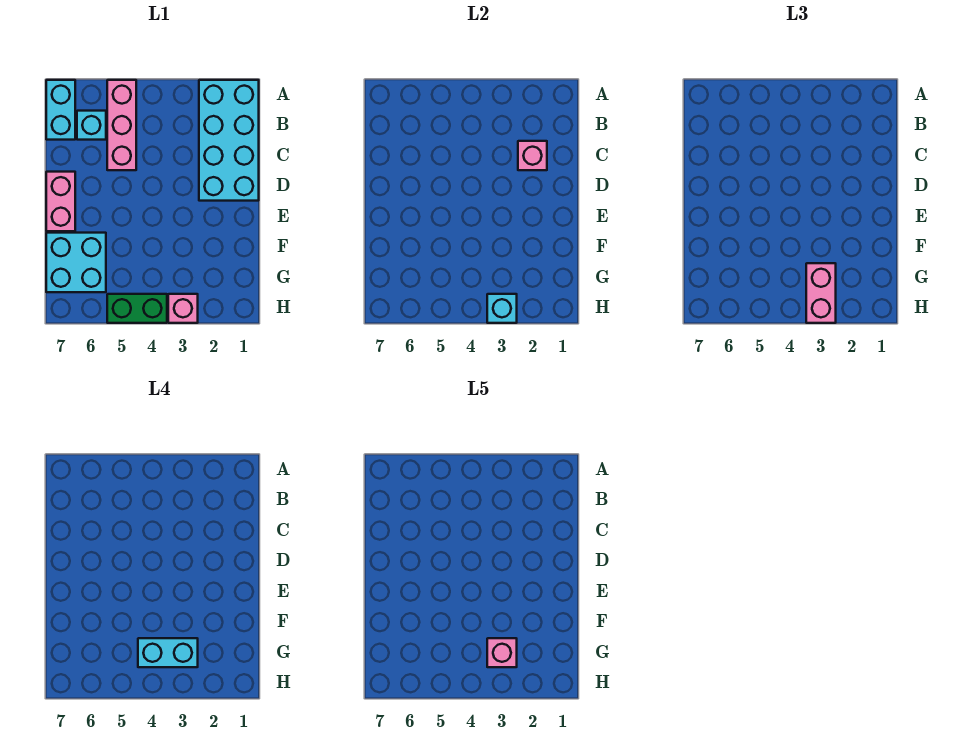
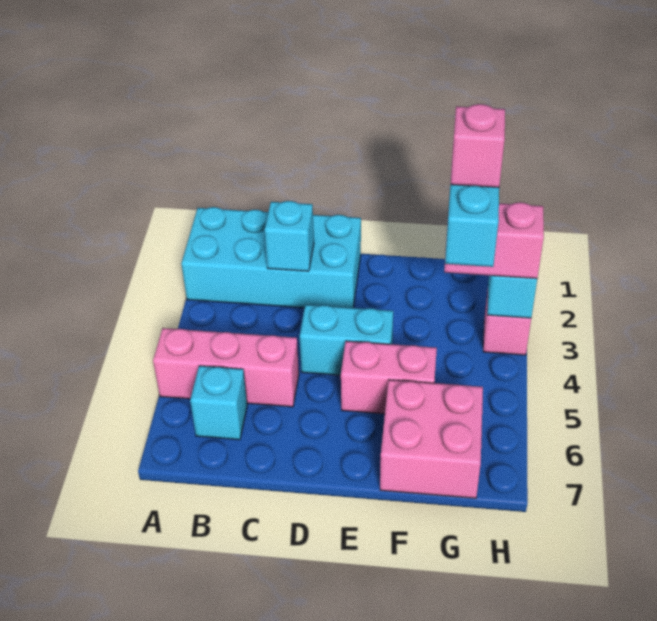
cyan 1x2 brick [46,80,75,140] -> cyan 1x2 brick moved to [300,305,393,375]
pink 1x1 brick [518,141,547,170] -> cyan 1x1 brick [264,201,314,271]
pink 1x2 brick [46,172,75,231] -> pink 1x2 brick moved to [341,341,437,414]
cyan 2x2 brick [46,233,106,292] -> pink 2x2 brick [380,380,483,498]
green 1x2 brick [107,294,167,323] -> none

